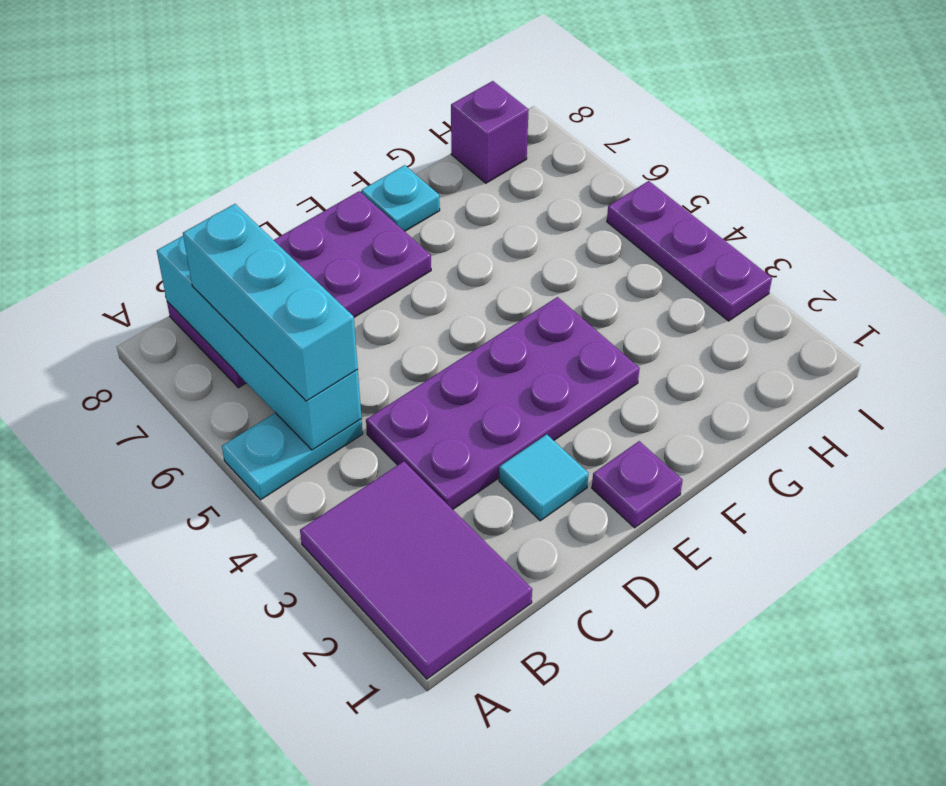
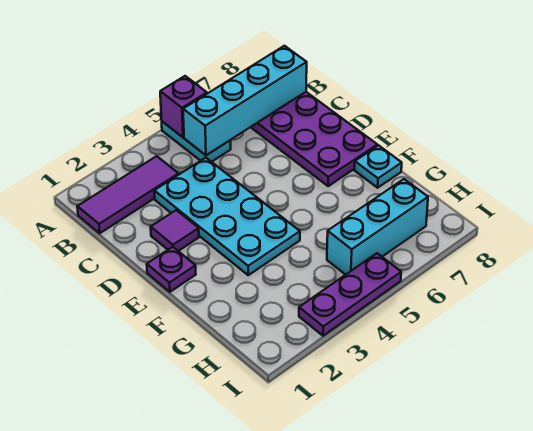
purple 2x3 tile [300,461,532,679] -> purple 1x3 tile [77,156,179,233]
cyan 1x3 brick [183,204,358,401] -> cyan 1x3 brick moved to [327,179,428,275]
purple 2x4 plate [366,297,640,509] -> cyan 2x4 plate [154,158,300,275]
cyan 1x1 tile [499,434,589,521] -> purple 1x1 tile [151,210,199,251]
purple 1x1 brick [451,81,529,183] -> purple 1x1 brick moved to [160,76,207,137]

